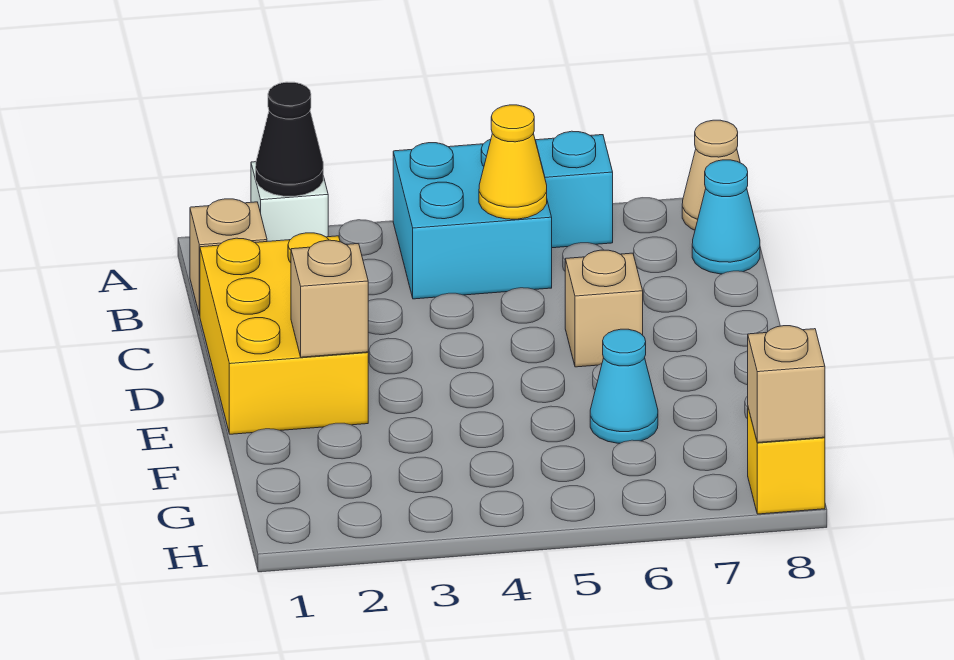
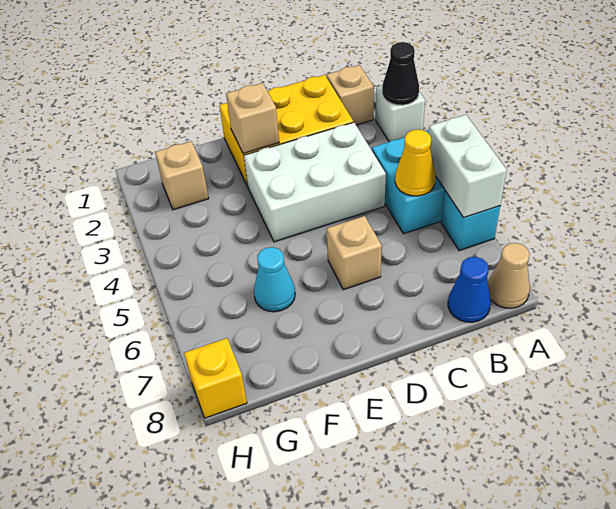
none -> white 1x2 brick [429,115,507,218]
cyan 1x1 cone [692,160,760,274] -> blue 1x1 cone [448,257,491,322]
none -> white 2x3 brick [244,122,386,242]
tan 1x1 brick [748,326,825,443] -> tan 1x1 brick moved to [155,141,209,210]

